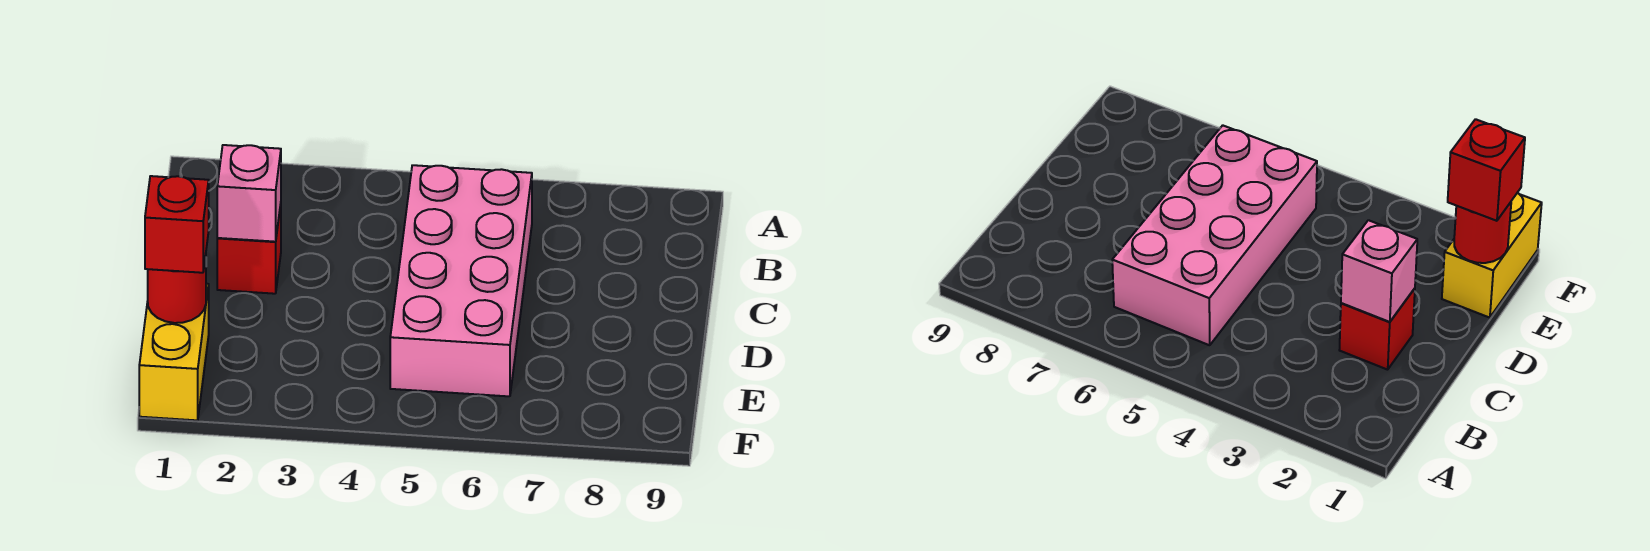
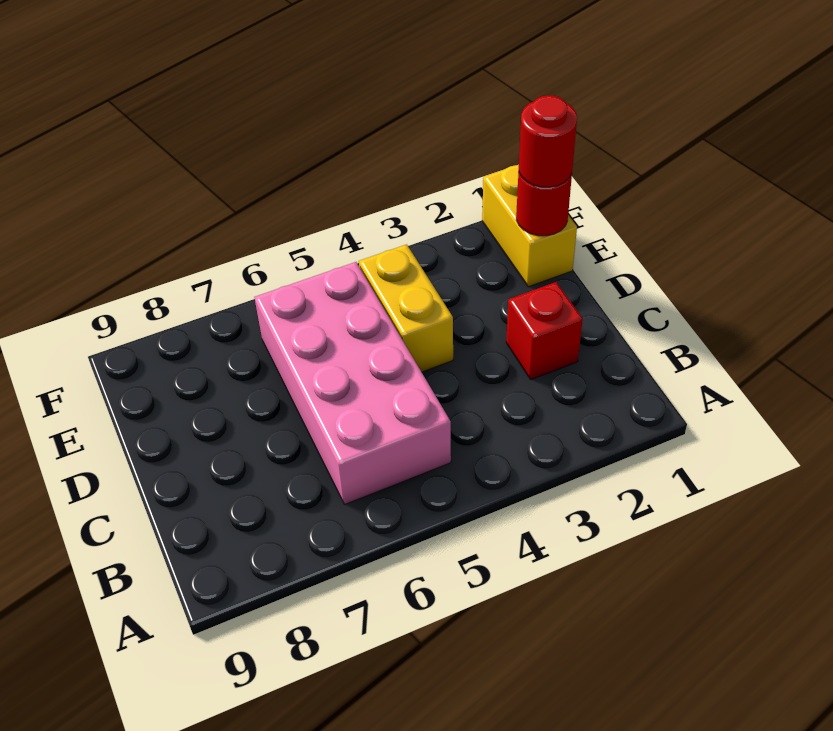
pink 1x1 brick [217,145,281,242] -> none
none -> yellow 1x2 brick [359,244,453,372]
red 1x1 brick [145,176,209,273] -> red 1x1 round brick [519,95,577,187]

